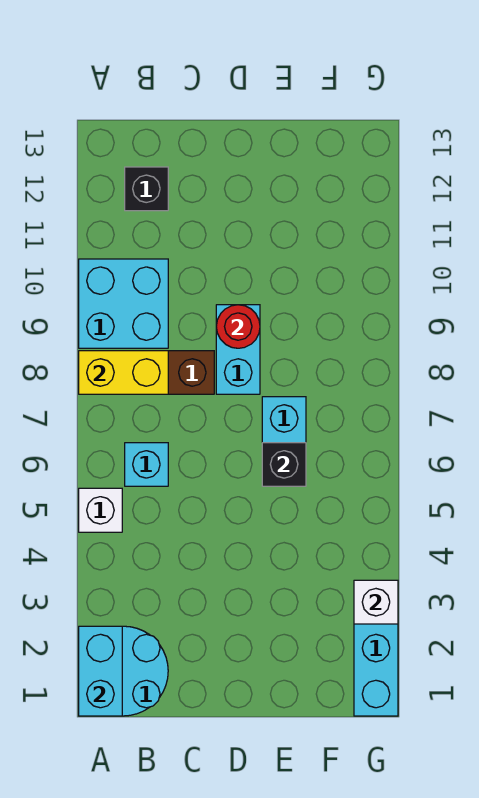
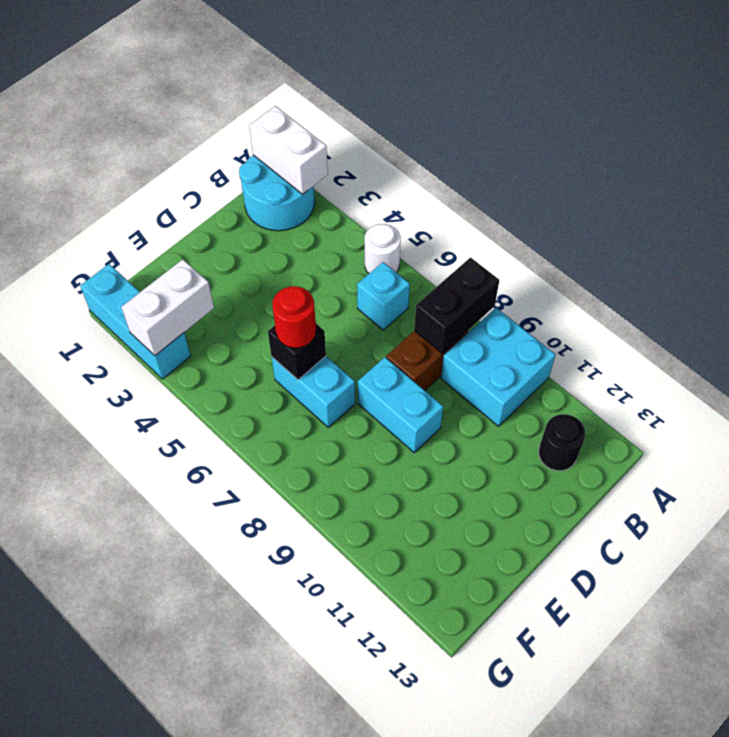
cyan 1x2 brick [79,626,122,716] -> white 1x2 brick [249,106,328,195]
white 1x1 brick [79,488,122,532] -> white 1x1 round brick [365,224,401,273]
yellow 1x2 brick [79,351,168,394] -> black 1x2 brick [414,257,500,354]
black 1x1 brick [125,167,168,211] -> black 1x1 round brick [539,414,585,471]
red 1x1 round brick [216,305,260,348] -> red 1x1 round brick moved to [273,286,316,348]
white 1x1 brick [354,580,398,624] -> white 1x2 brick [121,259,214,355]

